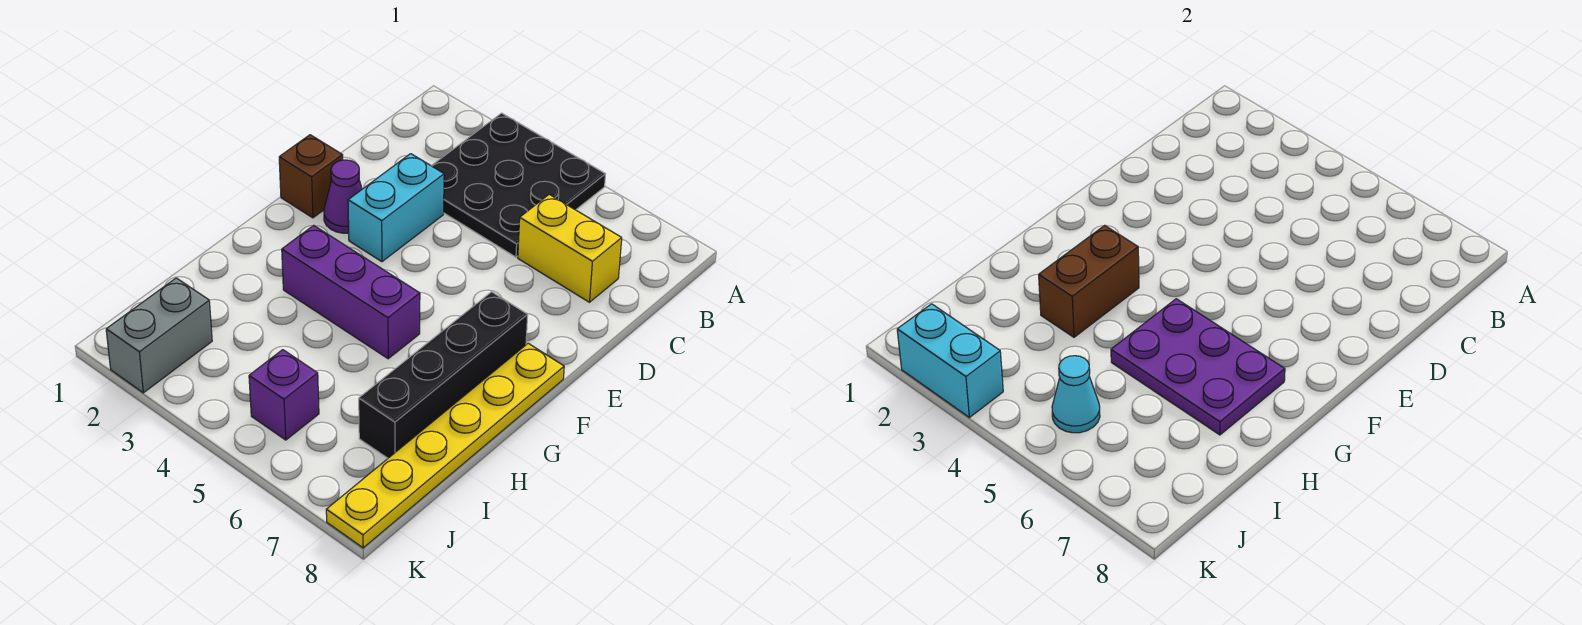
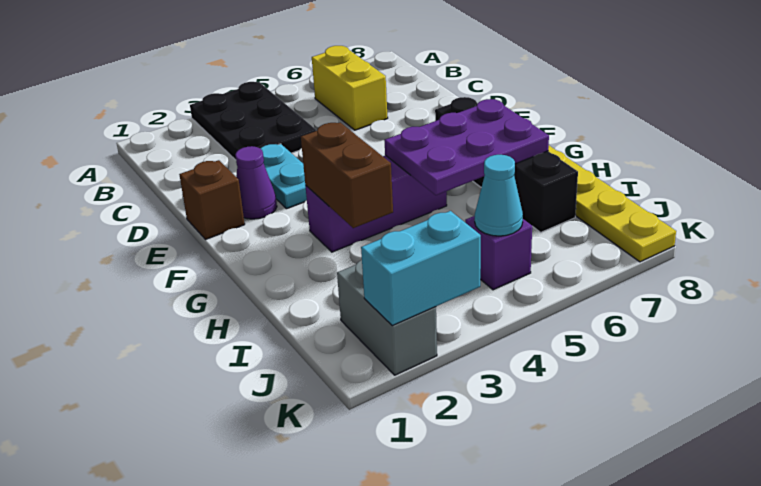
black 3x3 plate [432,113,605,257] -> black 2x3 plate [190,82,317,160]
yellow 1x2 brick [518,194,622,302] -> yellow 1x2 brick turned to [312,46,388,130]
cyan 1x2 brick [348,154,444,262] -> cyan 1x2 plate [260,144,307,209]

